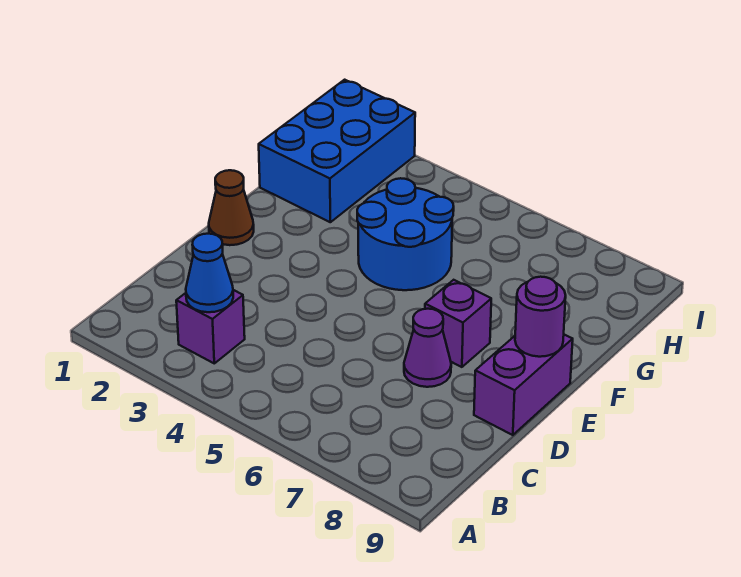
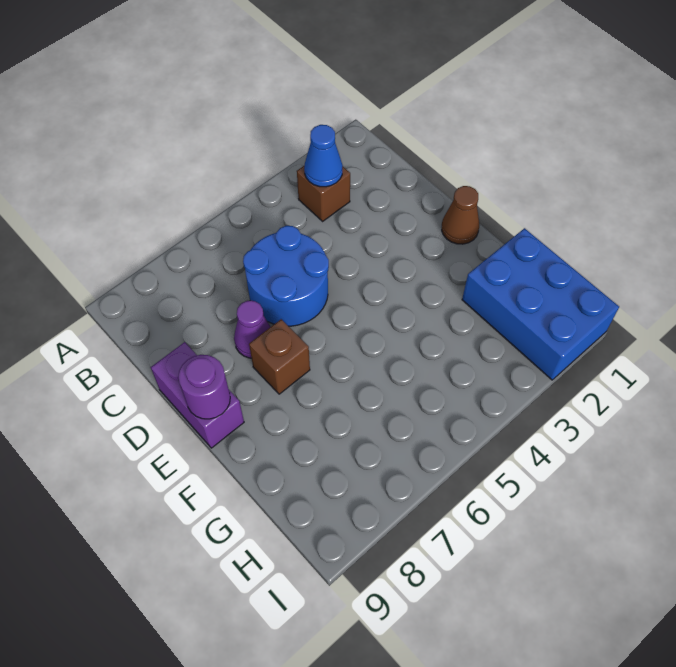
purple 1x1 brick [176,290,245,363] -> brown 1x1 brick [297,165,350,221]
purple 1x1 brick [425,280,491,367] -> brown 1x1 brick [249,319,310,394]
blue 2x2 round brick [357,178,454,290] -> blue 2x2 round brick moved to [243,226,329,326]

